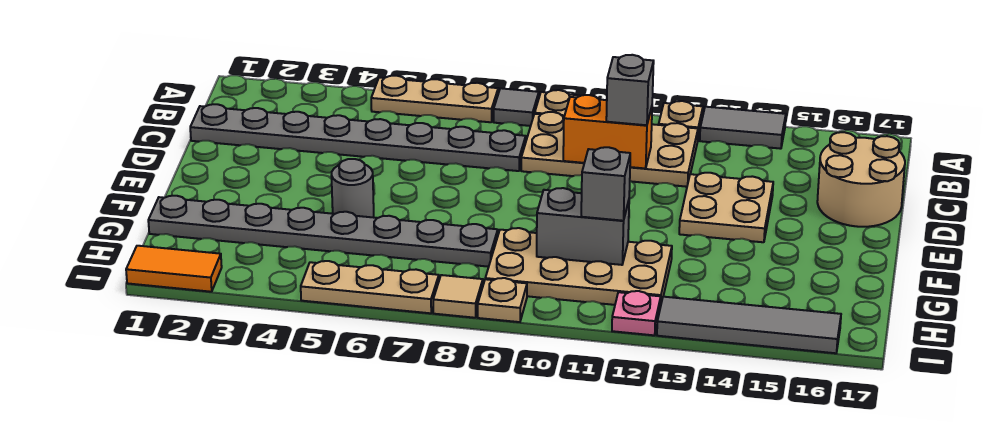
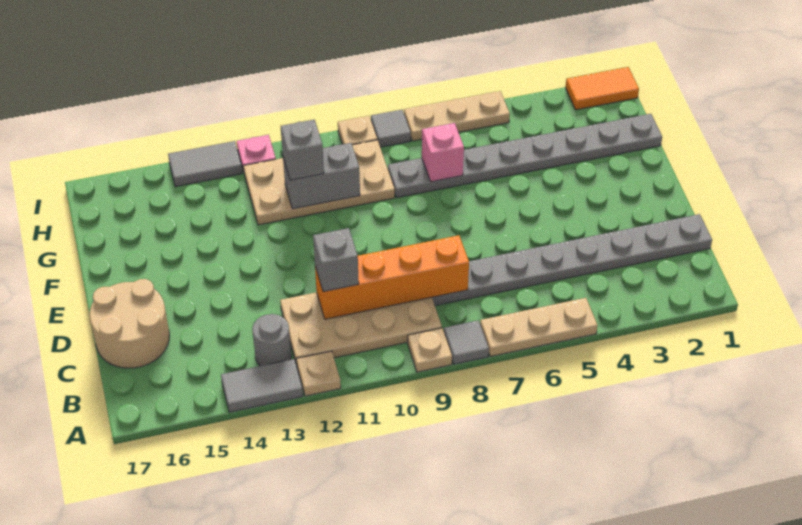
orange 1x2 brick [563,95,652,168] -> orange 1x4 brick [315,235,469,319]
tan 2x2 plate [679,173,773,242] -> none
grey 1x1 round brick [331,159,374,217] -> grey 1x1 round brick moved to [252,314,291,366]
none -> pink 1x1 brick [422,123,464,182]
tan 1x1 tile [433,275,483,318] -> grey 1x1 tile [371,110,411,147]
grey 1x4 tile [657,297,841,353] -> grey 1x2 tile [168,141,242,187]

